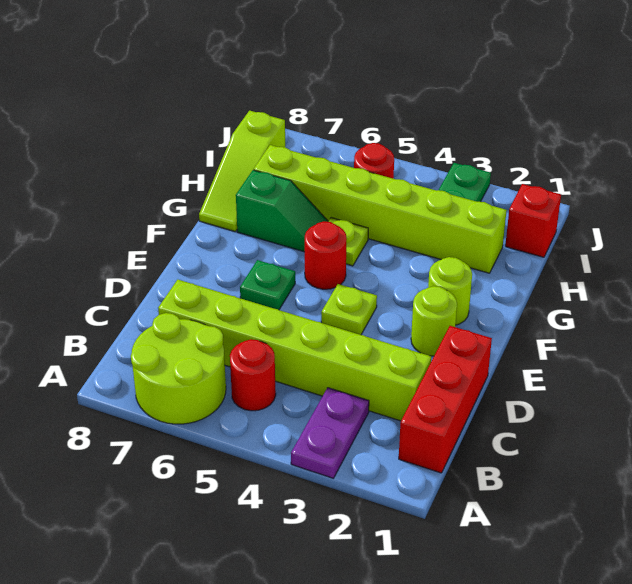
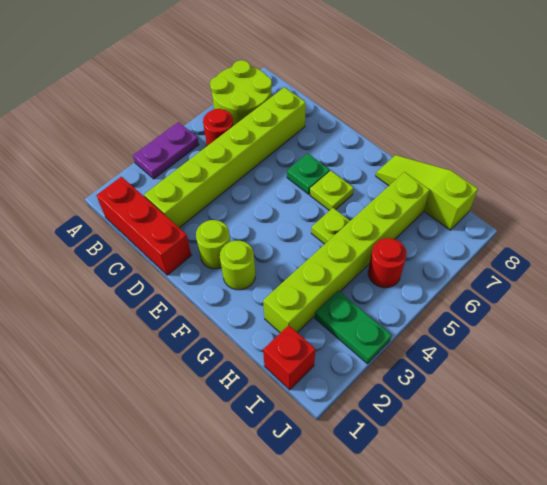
purple 1x2 plate [291,388,369,478] -> purple 1x2 plate turned to [133,122,199,179]
lime 1x1 plate [321,284,377,335] -> lime 1x1 plate moved to [310,171,354,211]
red 1x1 round brick [305,221,347,289] -> none
green 1x2 slope [236,170,328,252] -> none

